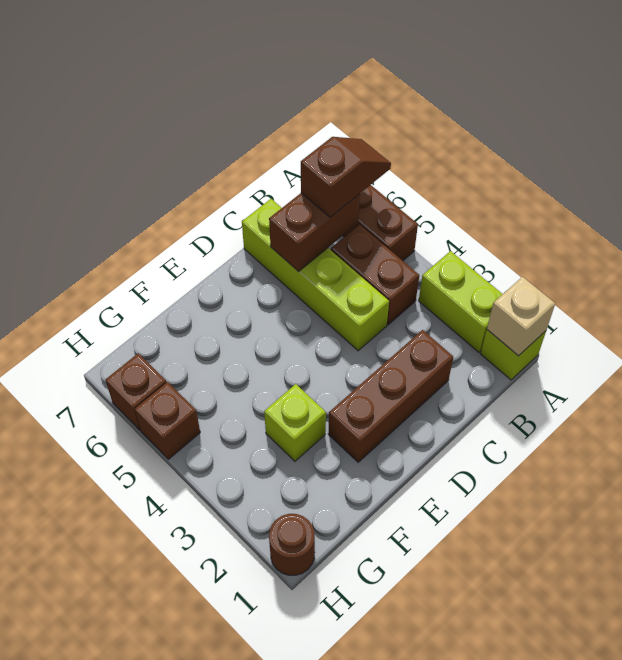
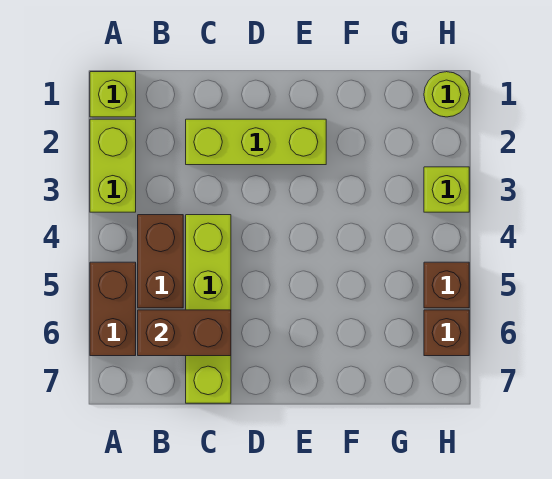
tan 1x1 brick [487,277,555,356] -> none
brown 1x2 slope [301,137,391,217] -> none
brown 1x3 brick [328,330,453,462] -> lime 1x3 brick [186,119,326,165]
lime 1x1 brick [264,384,326,461] -> lime 1x1 brick moved to [424,167,469,212]
brown 1x1 round brick [269,514,315,575] -> lime 1x1 round brick [424,72,469,117]

